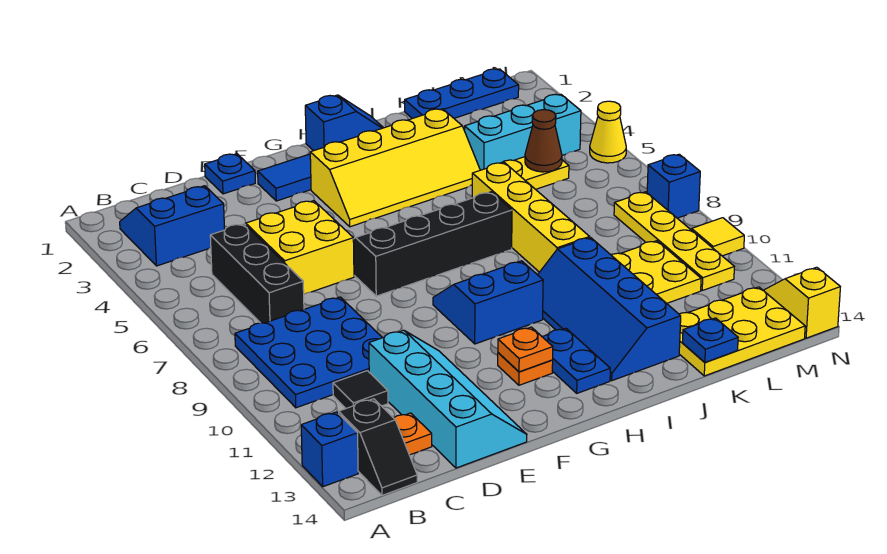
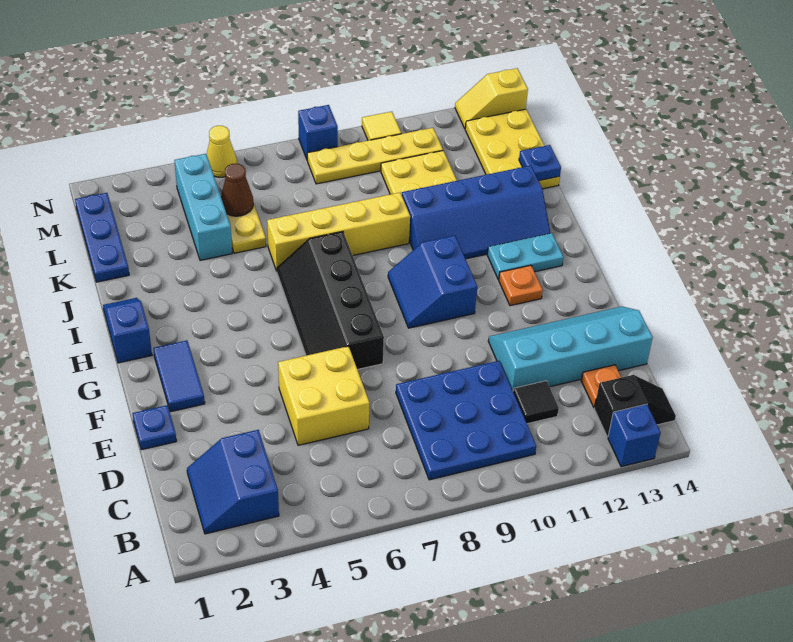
black 1x3 brick [210,224,304,323] -> none
yellow 2x4 slope [310,109,480,227] -> none
orange 1x1 plate [498,327,553,372] -> none
blue 1x2 plate [543,328,610,393] -> cyan 1x2 plate [487,233,563,280]

